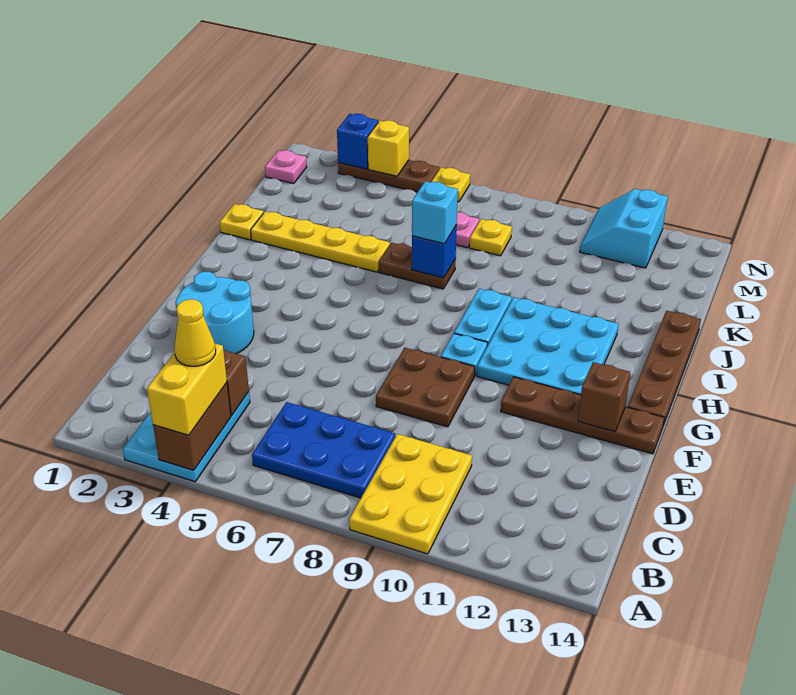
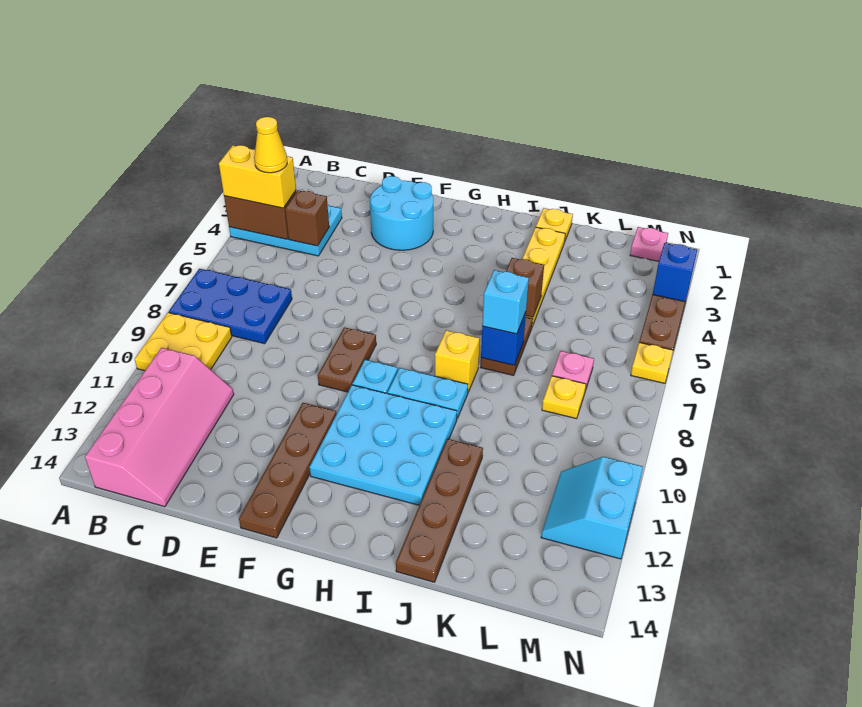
yellow 2x3 plate [349,434,472,554] -> yellow 2x2 plate [135,313,232,371]
blue 2x3 plate [252,402,395,498] -> blue 2x3 plate turned to [169,269,292,344]
none -> pink 2x4 slope [85,348,234,507]
brown 2x2 plate [376,348,475,427] -> brown 1x2 plate [318,327,376,392]
brown 1x1 brick [578,362,630,432] -> brown 1x1 brick moved to [506,258,544,317]
brown 1x4 plate [628,311,701,426] -> brown 1x4 plate turned to [396,439,483,582]
cyan 2x2 slope [580,189,668,268] -> cyan 2x2 slope turned to [541,457,643,559]
yellow 1x1 brick [368,120,409,176] -> yellow 1x1 brick moved to [435,330,480,392]

